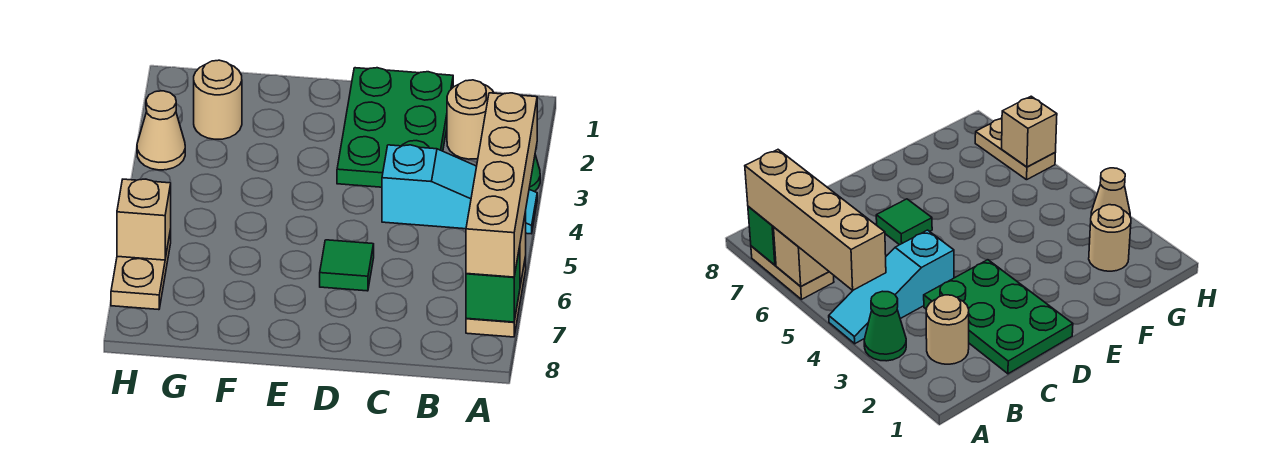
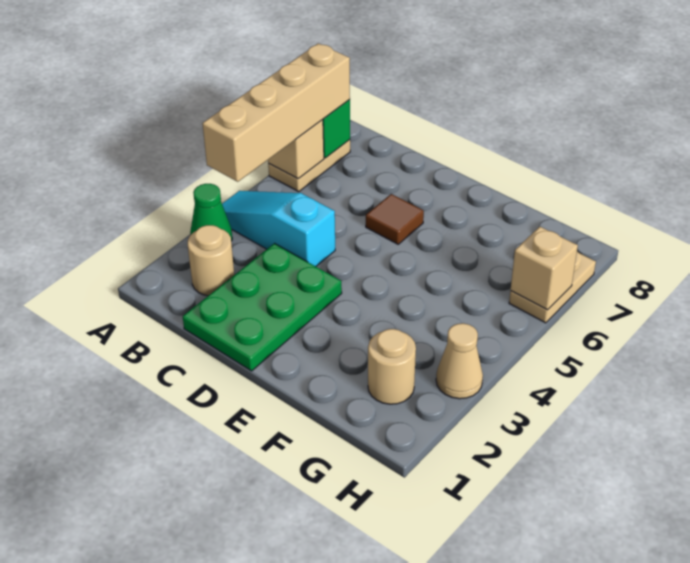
green 1x1 tile [320,240,374,291] -> brown 1x1 tile [366,194,424,244]

